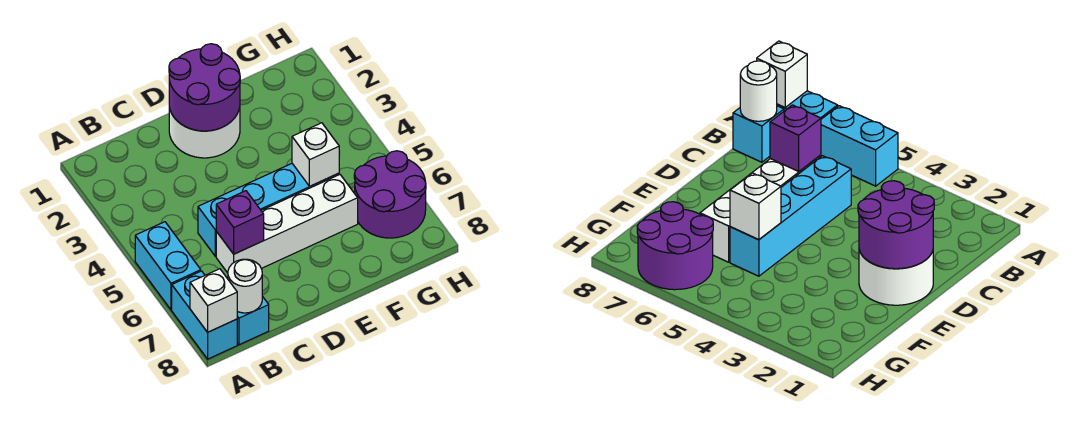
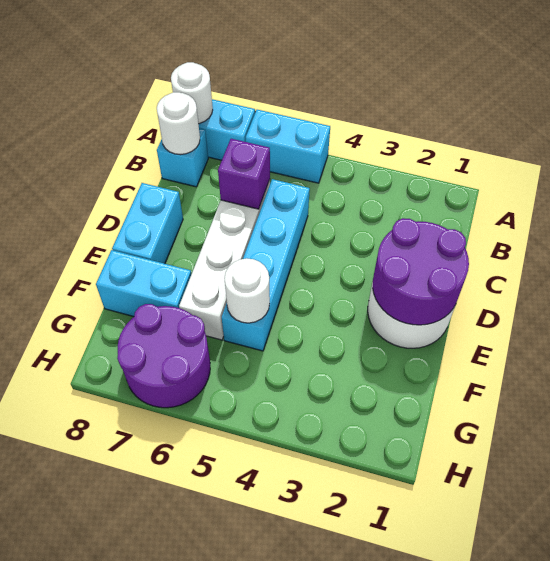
white 1x1 brick [190,269,237,332] -> white 1x1 round brick [171,62,213,124]
none -> cyan 1x2 brick [112,183,183,264]
white 1x1 brick [292,123,339,186] -> white 1x1 round brick [224,258,270,323]
none -> cyan 1x2 brick [96,250,191,317]

